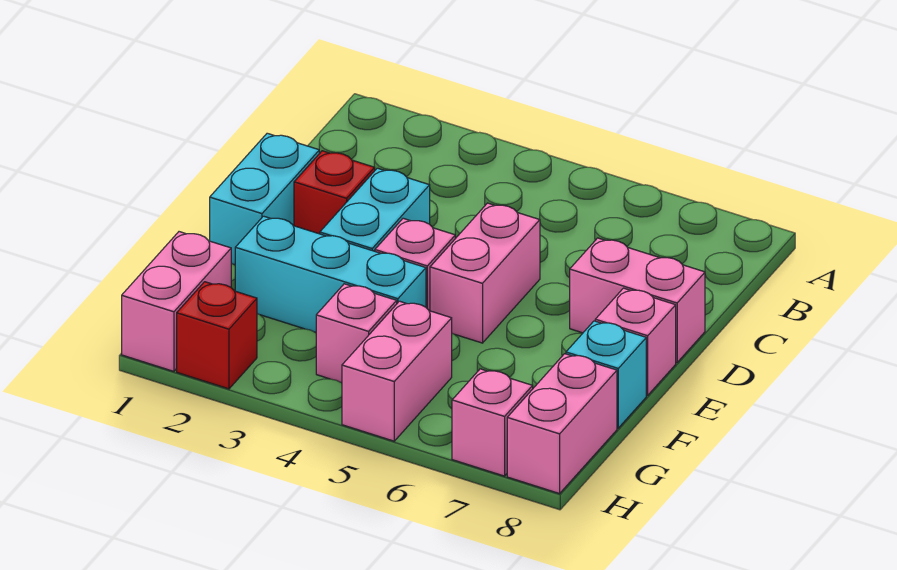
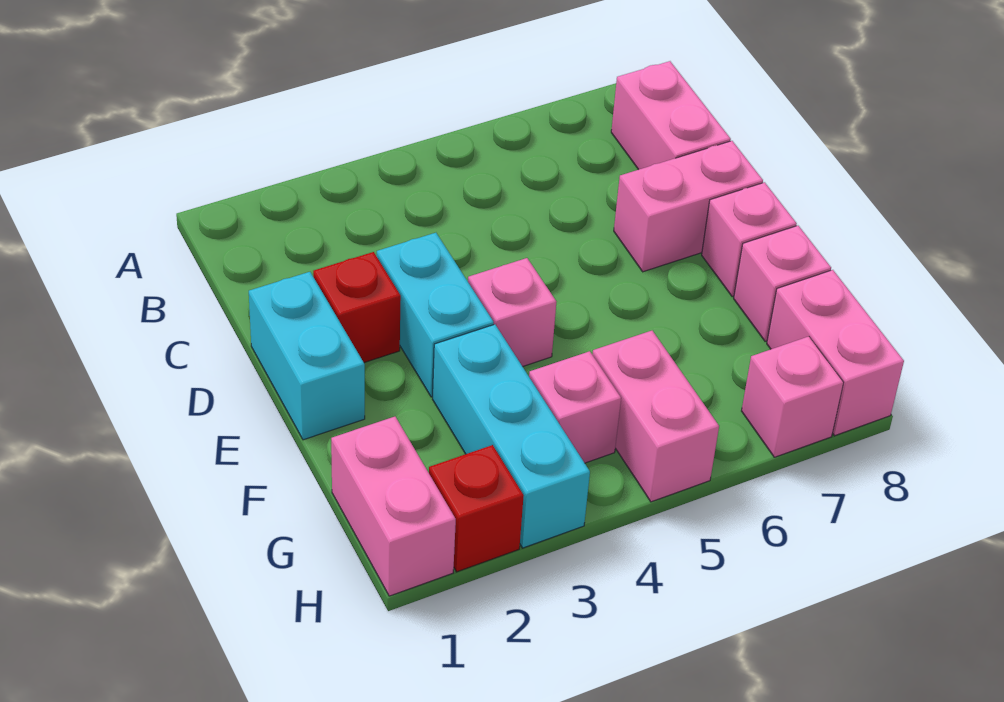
pink 1x2 brick [430,203,540,343] -> pink 1x2 brick moved to [611,61,731,170]
cyan 1x3 brick [235,216,426,332] -> cyan 1x3 brick turned to [433,324,590,548]
cyan 1x1 brick [566,321,646,428] -> pink 1x1 brick [734,226,831,341]

